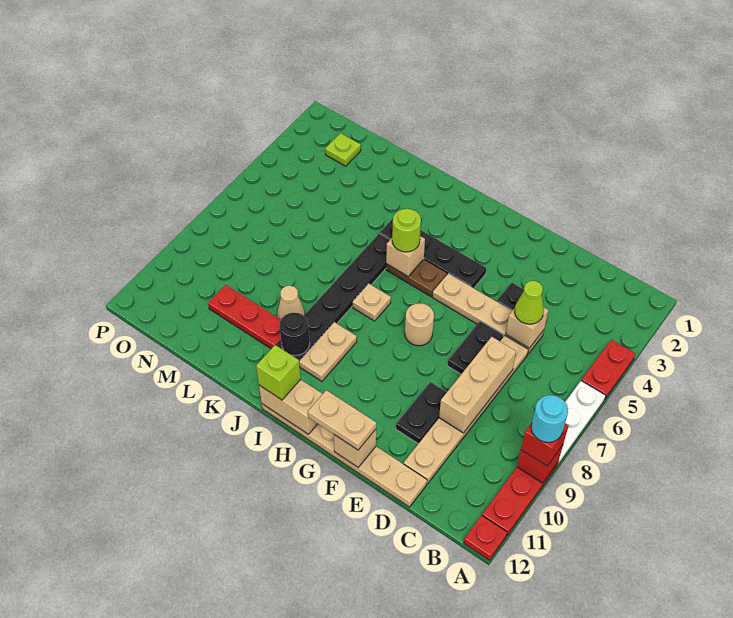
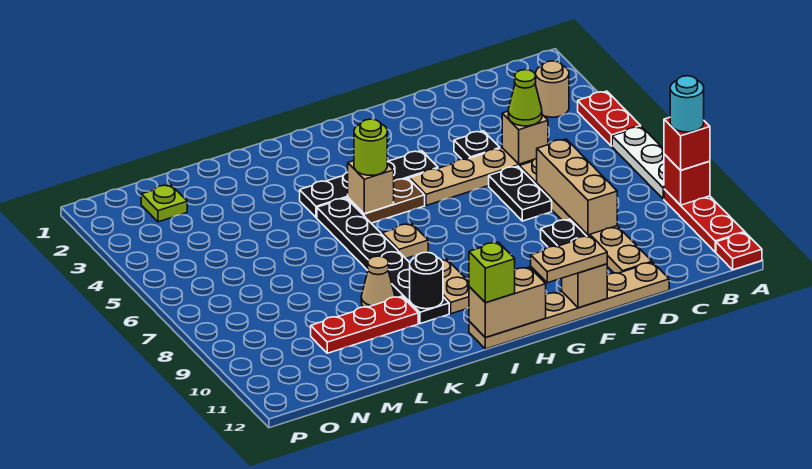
tan 1x1 round brick [405,303,434,346] -> tan 1x1 round brick moved to [536,61,569,117]

